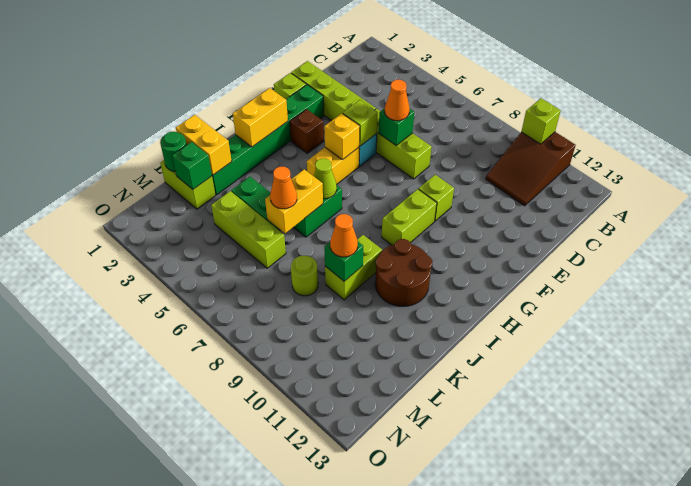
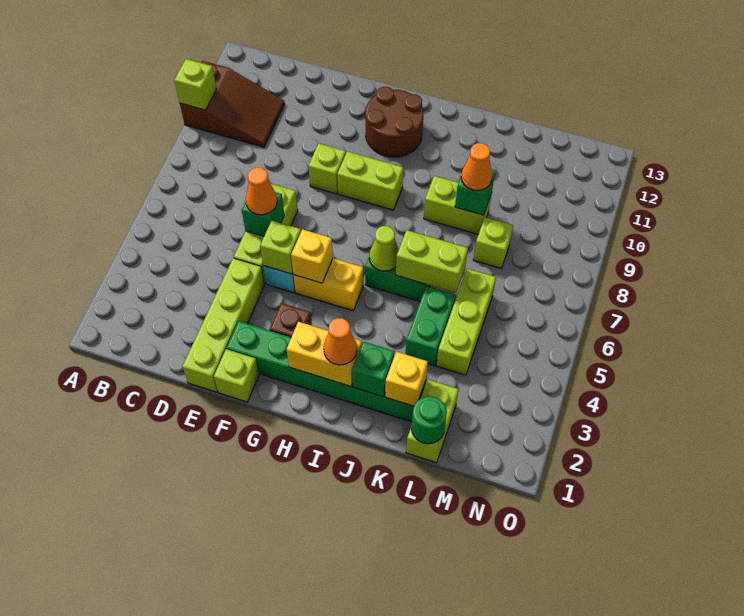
brown 2x2 round brick [375,239,432,306] -> brown 2x2 round brick moved to [365,87,424,157]
yellow 1x2 brick [265,169,323,233] -> lime 1x2 brick [396,230,468,293]
yellow 1x2 brick [176,115,232,175] -> yellow 1x1 brick [385,352,428,406]
orange 1x1 cone [270,167,297,209] -> orange 1x1 cone moved to [324,318,357,365]
green 1x1 brick [172,142,212,189] -> green 1x1 brick moved to [352,342,395,397]
lime 1x1 round brick [291,256,318,296] -> lime 1x1 brick [473,217,513,268]

